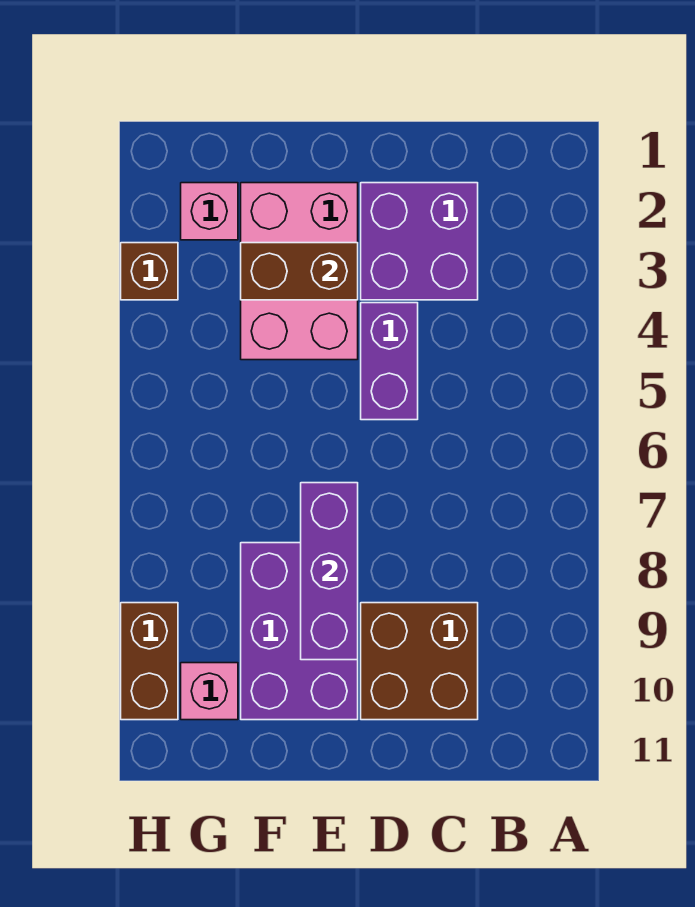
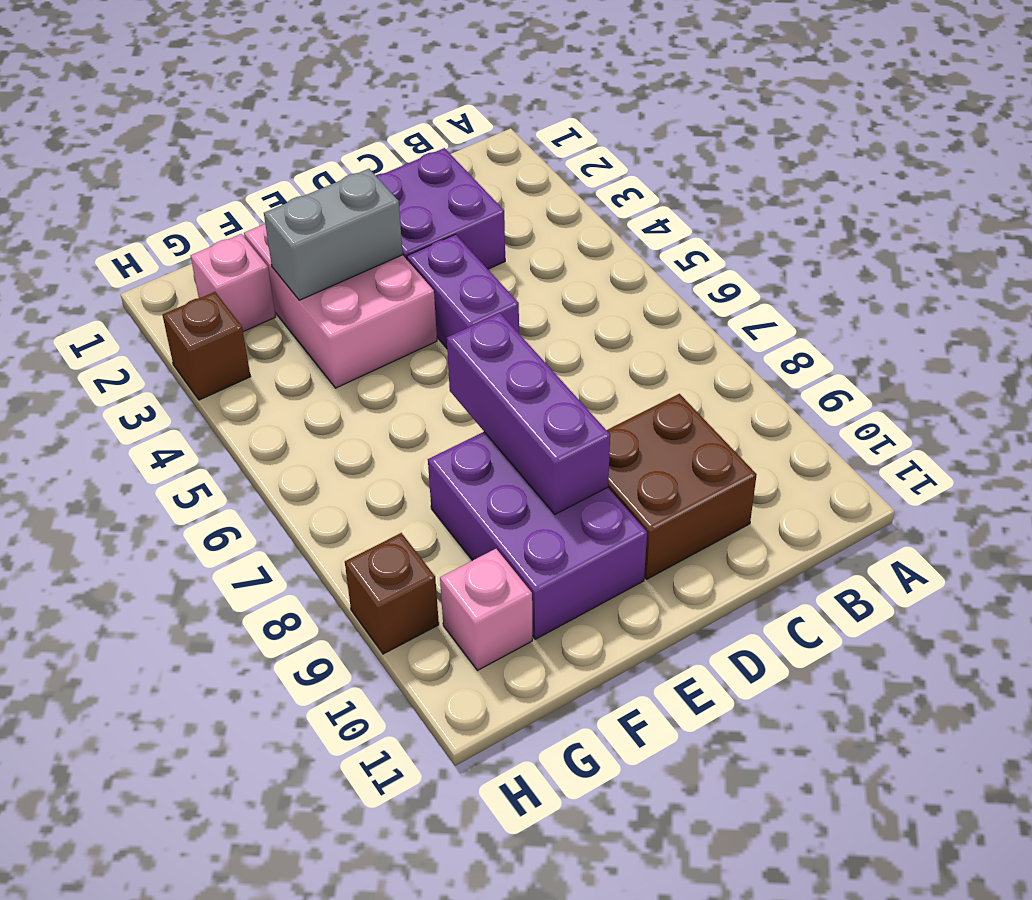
brown 1x2 brick [241,243,358,300] -> grey 1x2 brick [264,169,403,300]
brown 1x2 brick [121,603,178,720] -> brown 1x1 brick [345,533,439,654]

